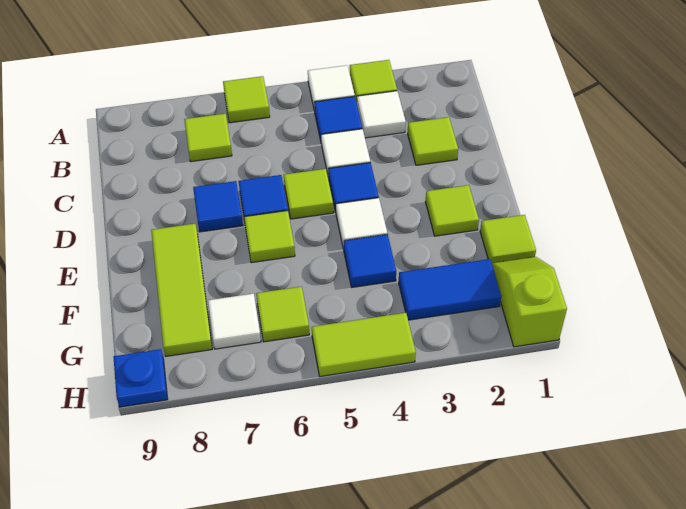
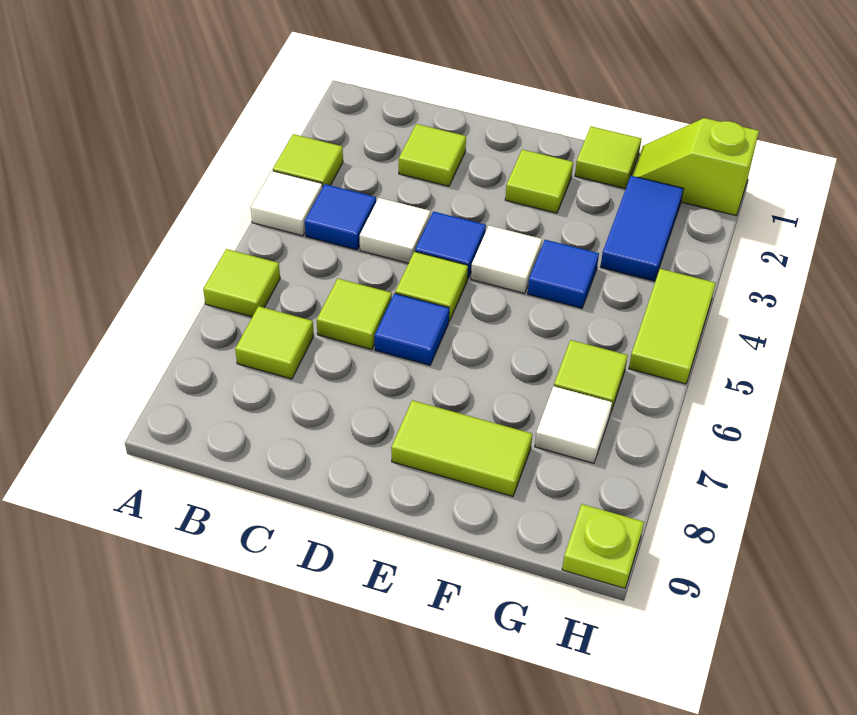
white 1x1 tile [357,91,406,138] -> none
blue 1x1 tile [193,181,243,232] -> none
lime 1x1 tile [244,211,295,263] -> lime 1x1 tile moved to [317,279,392,350]
lime 1x3 tile [151,224,212,356] -> lime 1x2 tile [391,400,532,497]
blue 1x1 plate [114,349,168,407] -> lime 1x1 plate [562,504,644,588]

